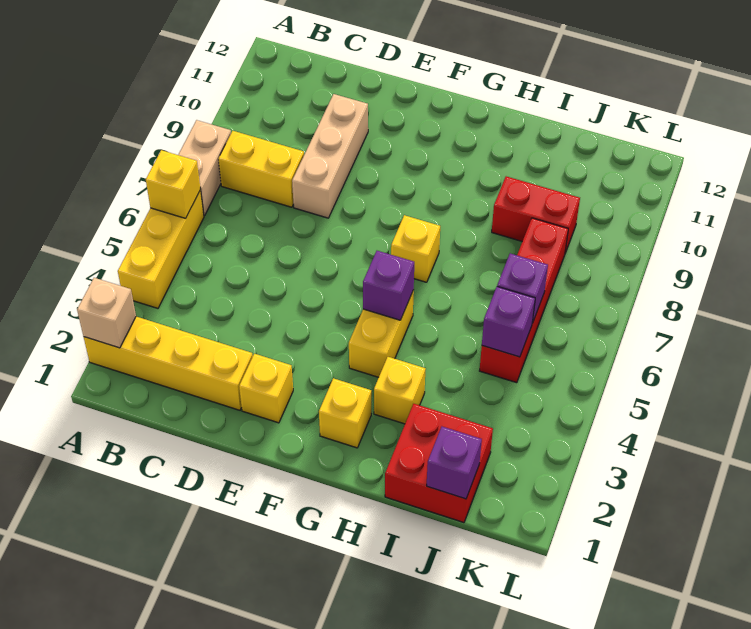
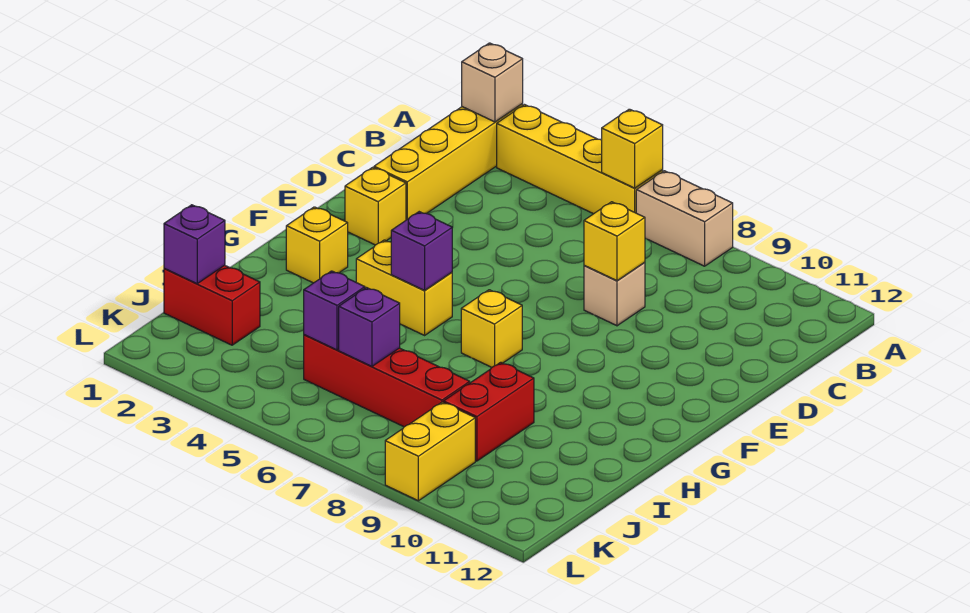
yellow 1x3 brick [118,190,204,308] -> yellow 1x4 brick [497,105,663,214]
yellow 1x2 brick [218,131,304,207] -> yellow 1x2 brick moved to [385,402,475,501]
tan 1x3 brick [292,94,368,218] -> tan 1x1 brick [584,262,645,326]
yellow 1x1 brick [374,357,425,424] -> yellow 1x1 brick moved to [584,202,645,281]
red 2x2 brick [385,404,493,523] -> red 1x2 brick [164,265,260,345]

